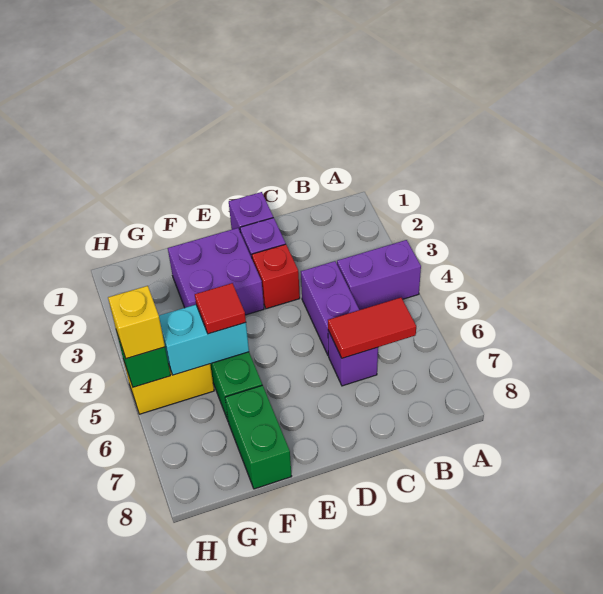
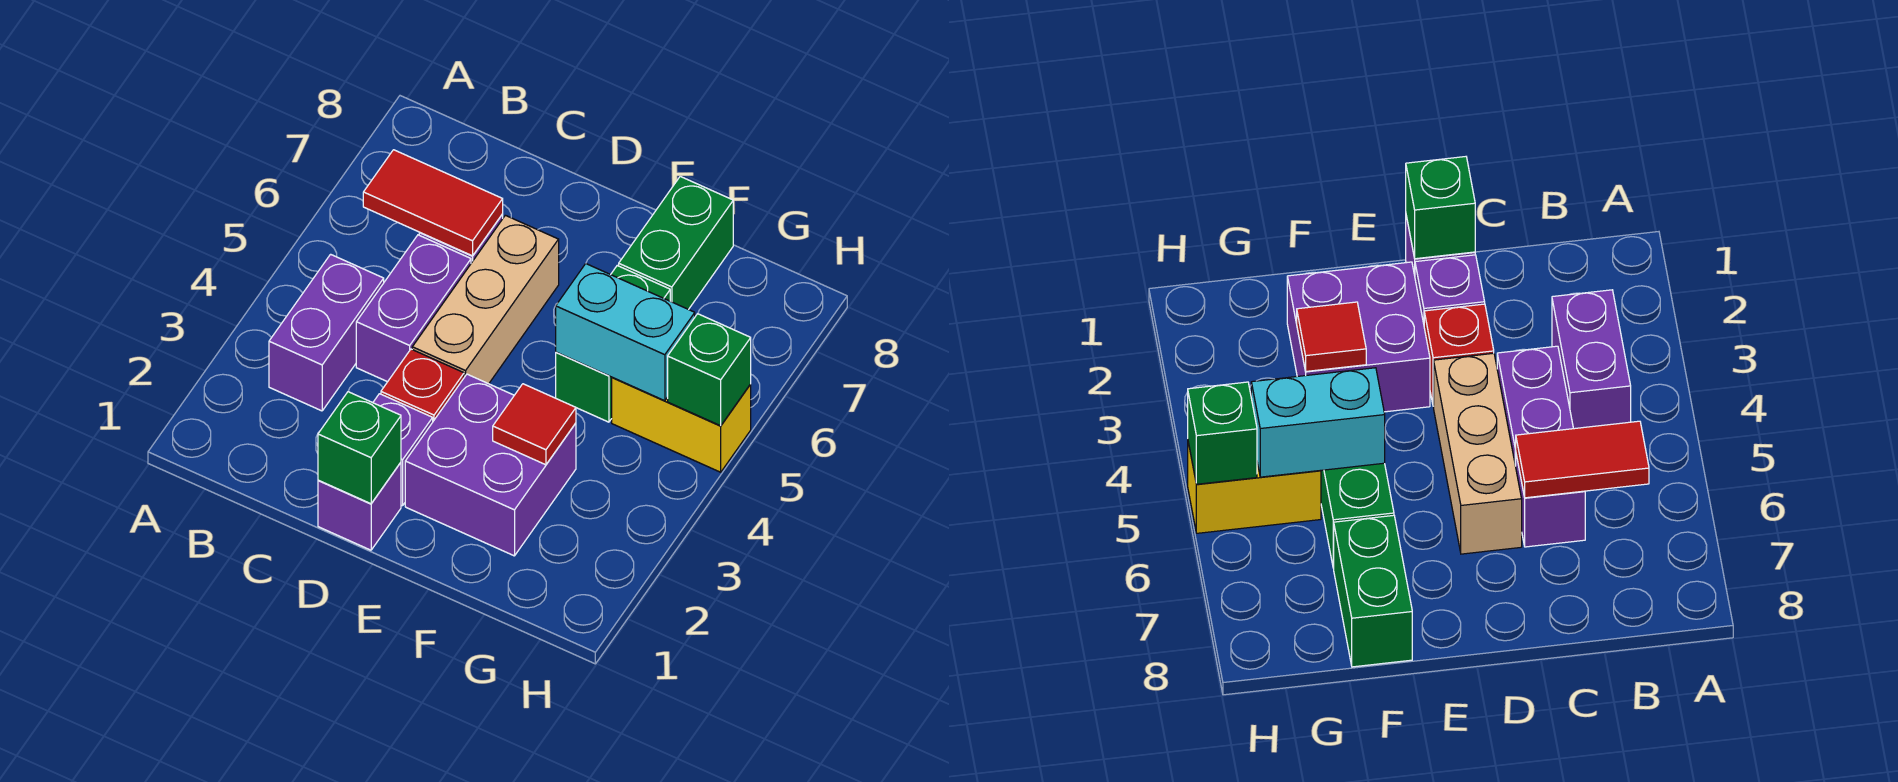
purple 1x2 brick [337,240,421,310] -> purple 1x2 brick turned to [269,254,384,411]
none -> green 1x1 brick [318,392,401,504]
none -> tan 1x3 brick [412,215,559,384]
red 1x1 tile [195,283,246,334] -> red 1x1 tile moved to [493,384,576,465]
yellow 1x1 brick [108,286,165,359] -> none

